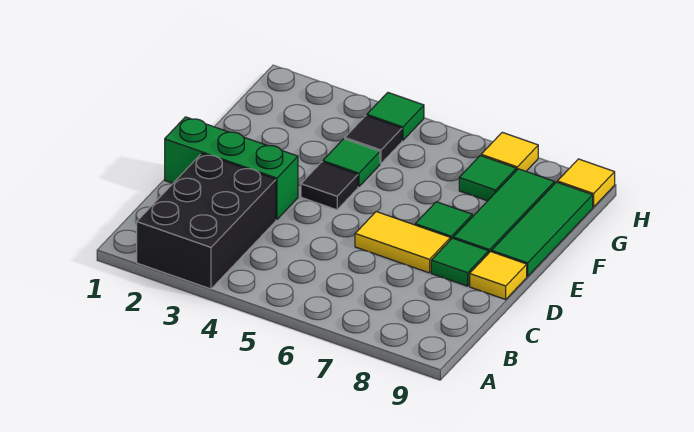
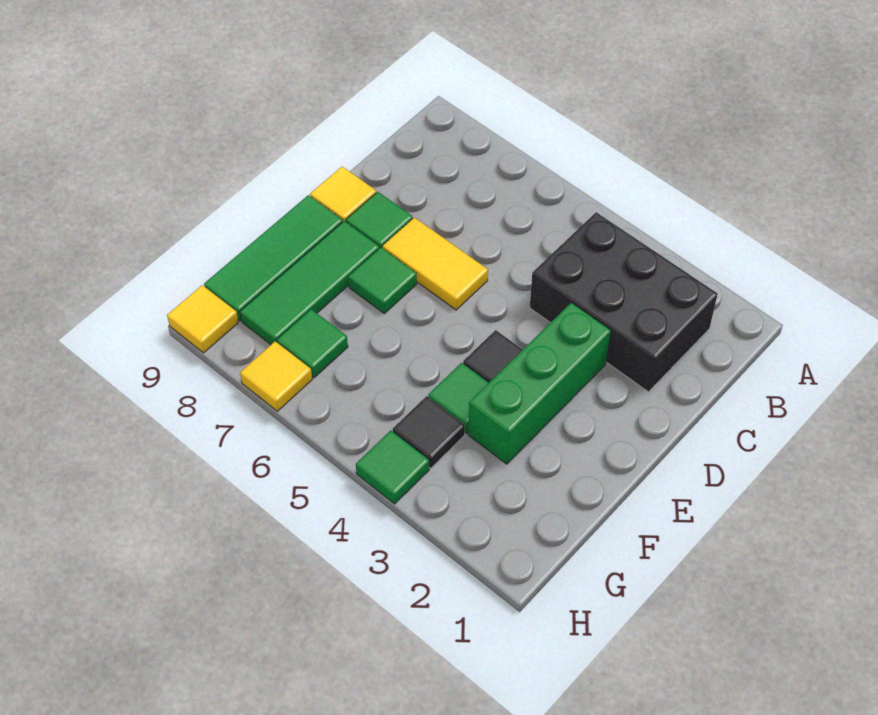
black 2x3 brick [137,153,276,289] -> black 2x3 brick turned to [530,212,718,392]
green 1x3 brick [165,117,298,220] -> green 1x3 brick turned to [468,303,611,464]

